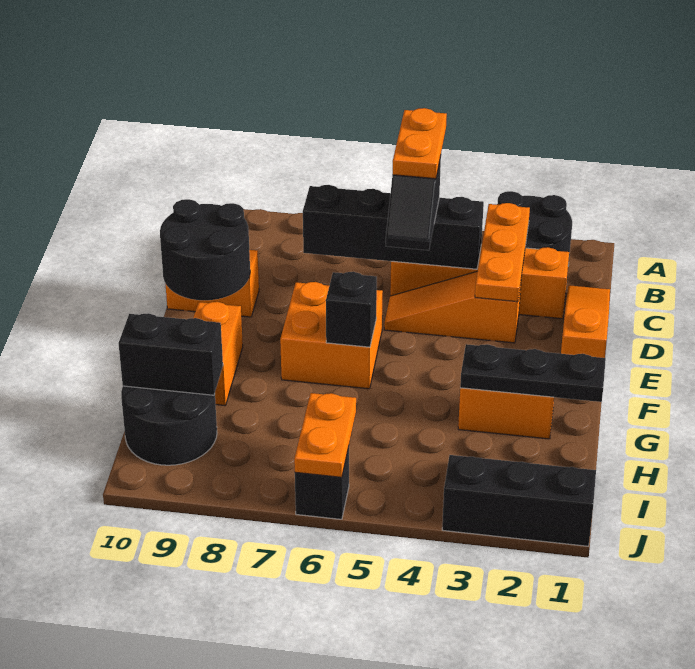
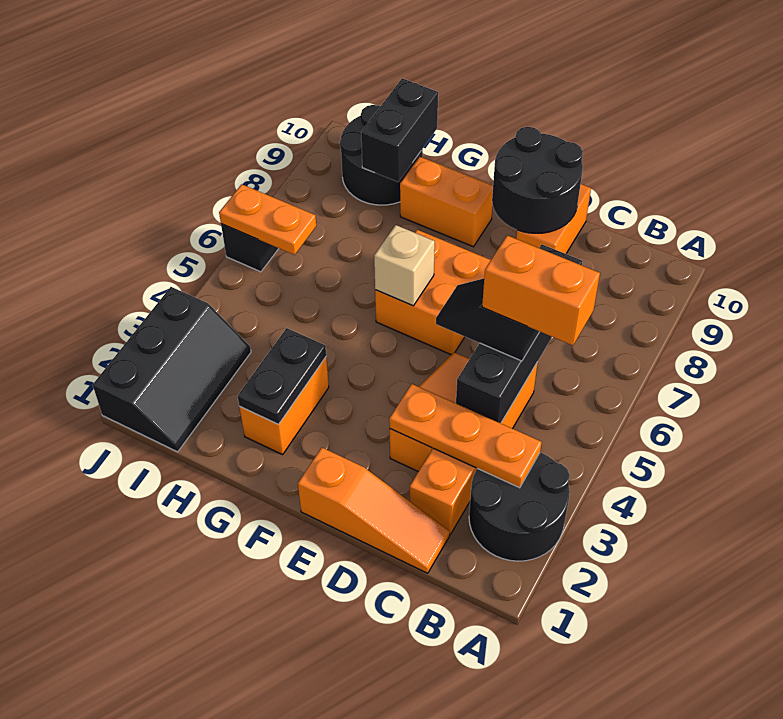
orange 1x2 plate [393,108,447,179] -> orange 1x2 brick [482,235,600,345]
black 1x1 brick [326,272,377,347] -> tan 1x1 brick [374,225,435,306]
black 1x3 plate [460,344,606,402] -> black 1x2 plate [238,328,326,424]

